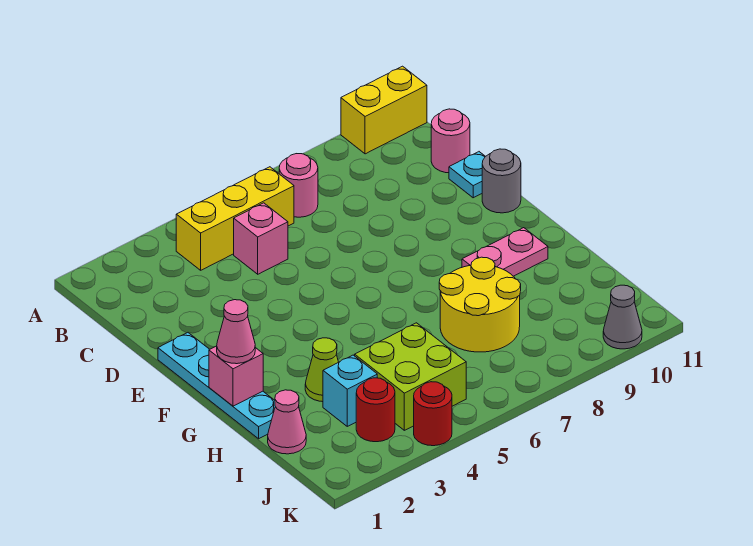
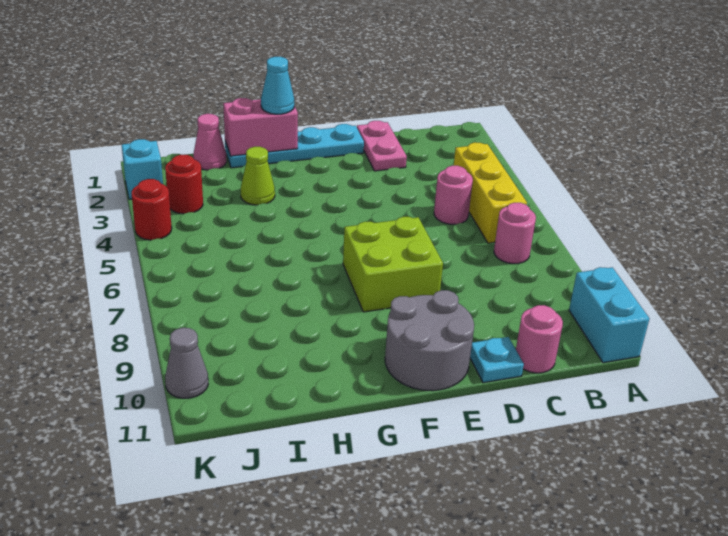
yellow 1x2 brick [341,66,427,154] -> cyan 1x2 brick [569,267,649,363]
pink 1x1 brick [234,203,288,274] -> pink 1x1 round brick [434,166,473,224]
grey 1x1 round brick [482,149,521,213] -> grey 2x2 round brick [385,290,474,391]
pink 1x1 brick [209,346,263,406] -> pink 1x2 brick [223,98,298,156]
pink 1x1 cone [217,300,255,364] -> cyan 1x1 cone [261,57,294,114]
pink 1x2 plate [462,228,548,276] -> pink 1x2 plate moved to [357,121,407,171]
yellow 2x2 round brick [439,257,521,352] -> none
cyan 1x1 brick [323,355,377,426] -> cyan 1x1 brick moved to [122,139,163,199]
lime 2x2 brick [355,323,466,430] -> lime 2x2 brick moved to [343,217,443,312]

